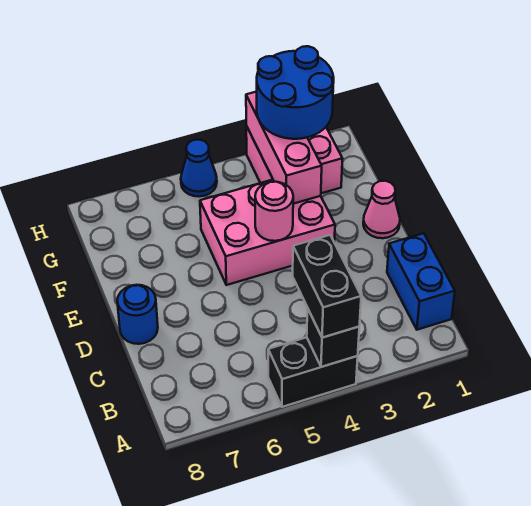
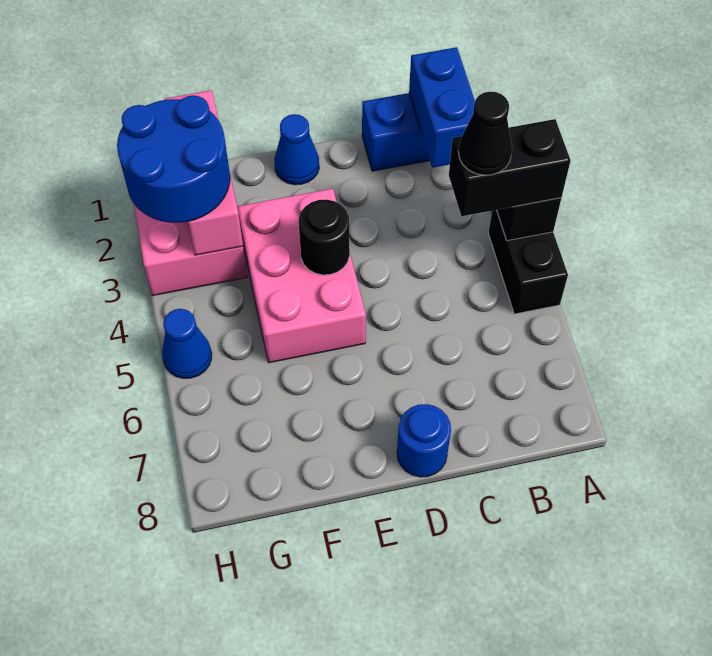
none -> blue 1x2 brick [409,47,475,168]
none -> black 1x1 cone [459,92,512,175]
pink 1x1 cone [363,181,400,238] -> blue 1x1 cone [274,114,319,185]
pink 1x1 round brick [255,182,293,241] -> black 1x1 round brick [299,199,350,275]
pink 1x3 brick [246,92,322,204] -> pink 1x3 brick turned to [164,90,243,255]

